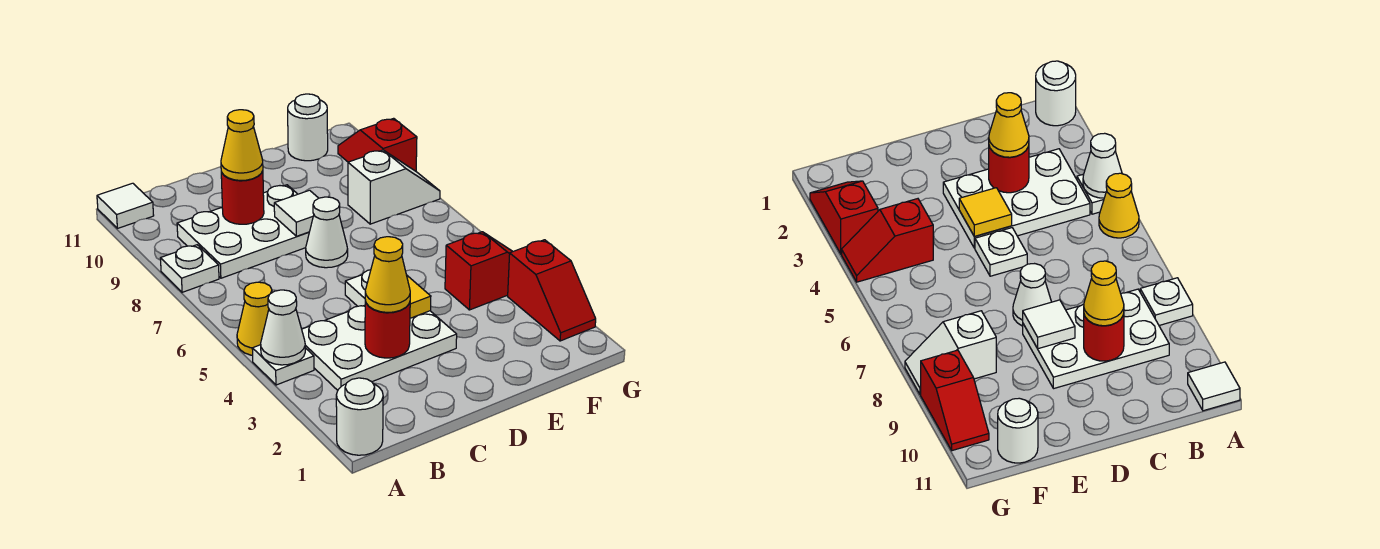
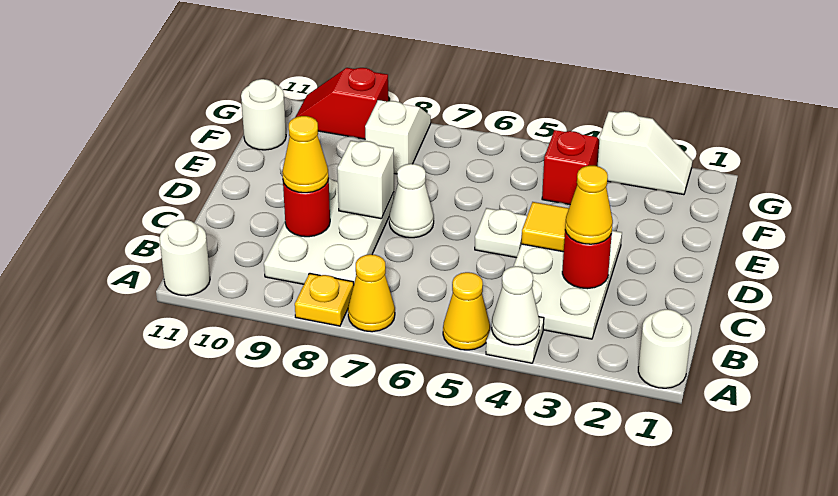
none -> yellow 1x1 cone [348,254,395,332]
white 1x1 plate [160,245,219,292] -> yellow 1x1 plate [295,273,354,326]
white 1x1 tile [97,183,154,228] -> white 1x1 round brick [159,220,210,296]
white 1x1 tile [274,190,319,236] -> white 1x1 brick [337,141,394,219]
red 1x2 slope [508,240,596,341] -> white 1x2 slope [598,111,693,195]

